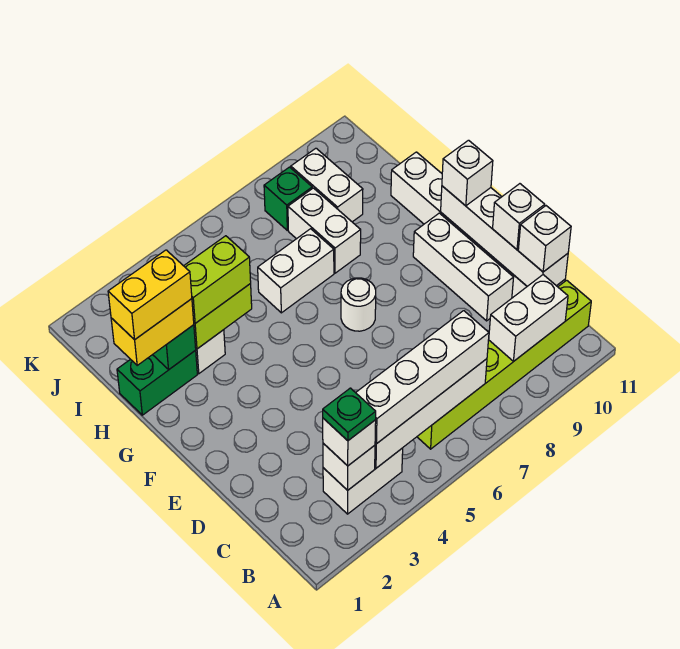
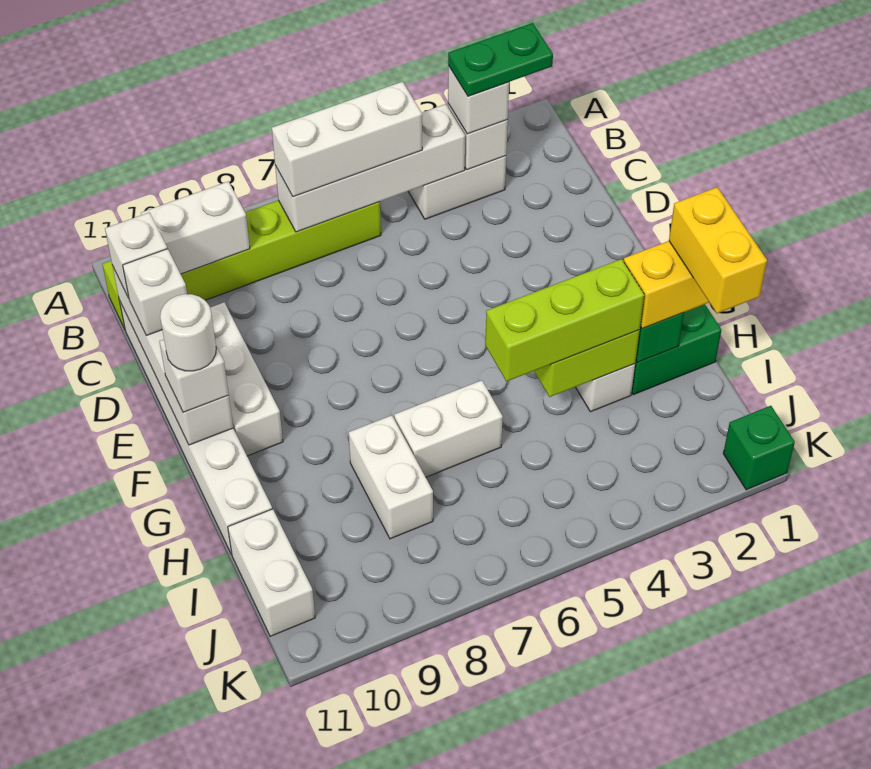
green 1x1 plate [323,388,376,441] -> green 1x2 plate [448,23,553,96]
white 1x4 brick [356,311,489,444] -> white 1x3 brick [272,82,422,197]
white 1x1 round brick [341,278,376,331] -> white 1x1 round brick moved to [160,294,216,371]
yellow 1x2 brick [108,250,192,340] -> yellow 1x2 brick turned to [669,187,767,313]
lime 1x2 brick [184,236,251,323] -> lime 1x3 brick [485,259,644,382]
white 1x2 brick [291,148,363,222] -> white 1x2 brick moved to [228,509,315,636]
green 1x1 brick [264,167,312,230] -> green 1x1 brick moved to [723,406,795,490]

